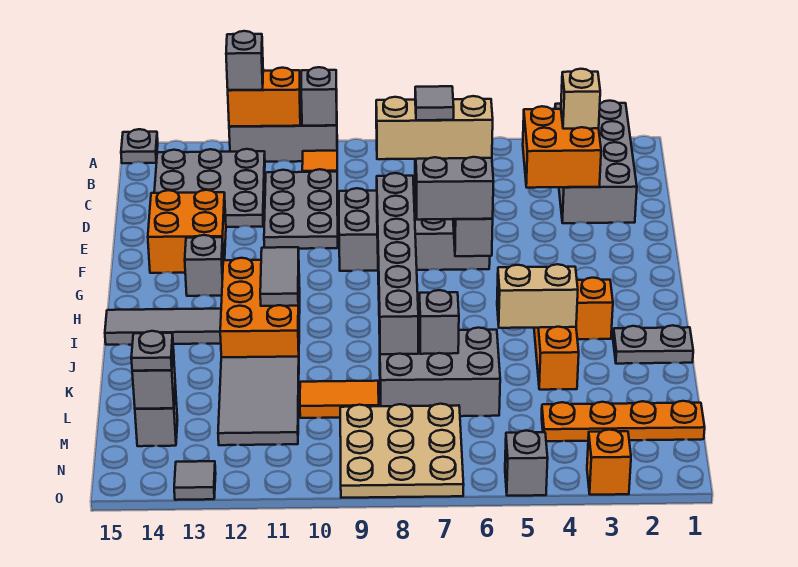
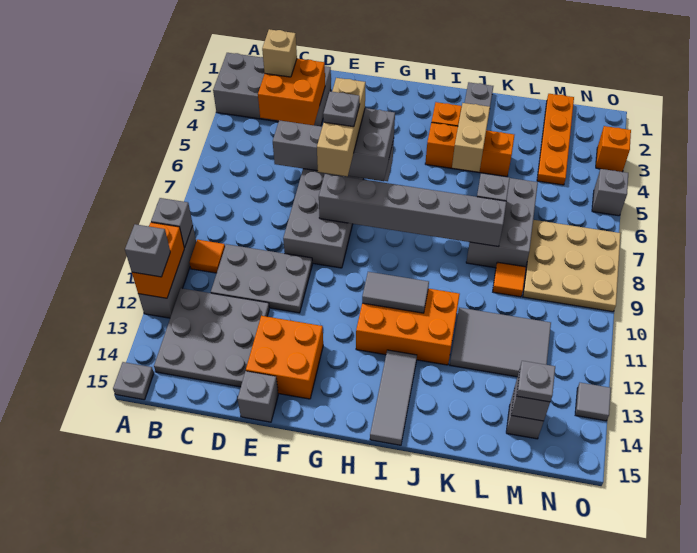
grey 1x1 tile [415,86,454,120] -> grey 1x1 plate [323,91,360,127]
grey 1x1 brick [185,235,223,296] -> grey 1x1 brick moved to [238,371,278,422]
orange 1x2 tile [300,381,379,418] -> orange 1x1 tile [493,262,526,297]

